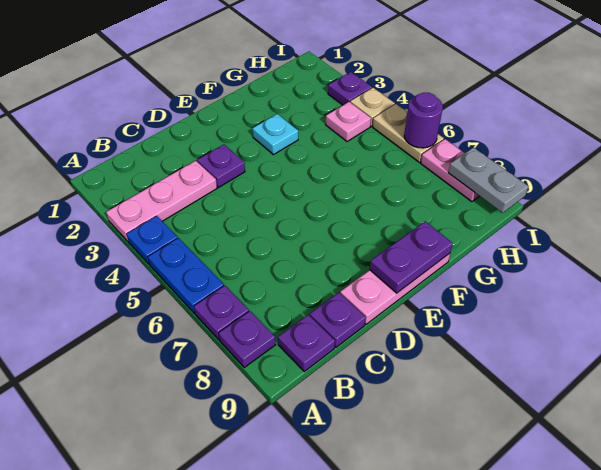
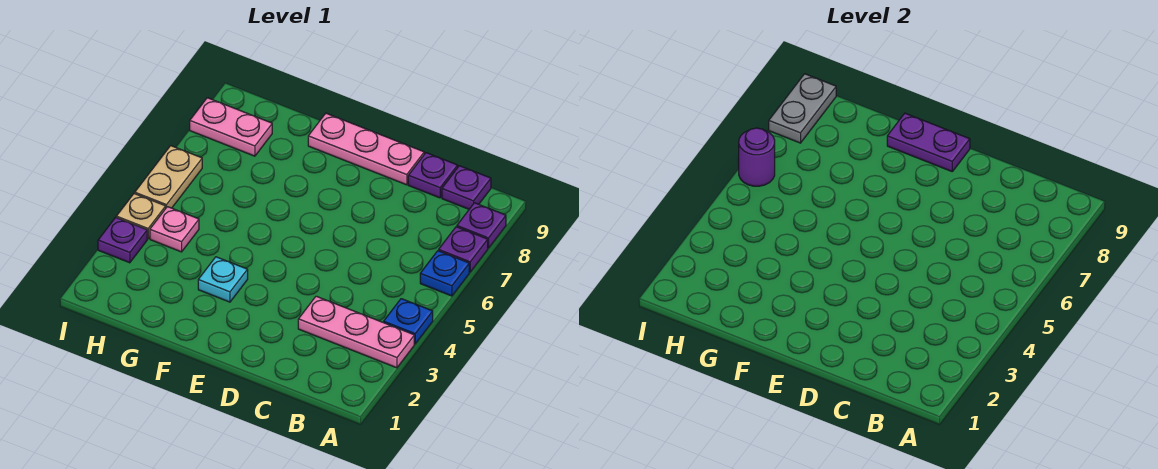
blue 1x2 plate [148,238,224,313] -> blue 1x1 plate [420,251,469,296]
purple 1x1 plate [197,145,245,187] -> none
pink 1x2 plate [421,139,479,202] -> pink 1x2 plate turned to [190,98,272,156]

